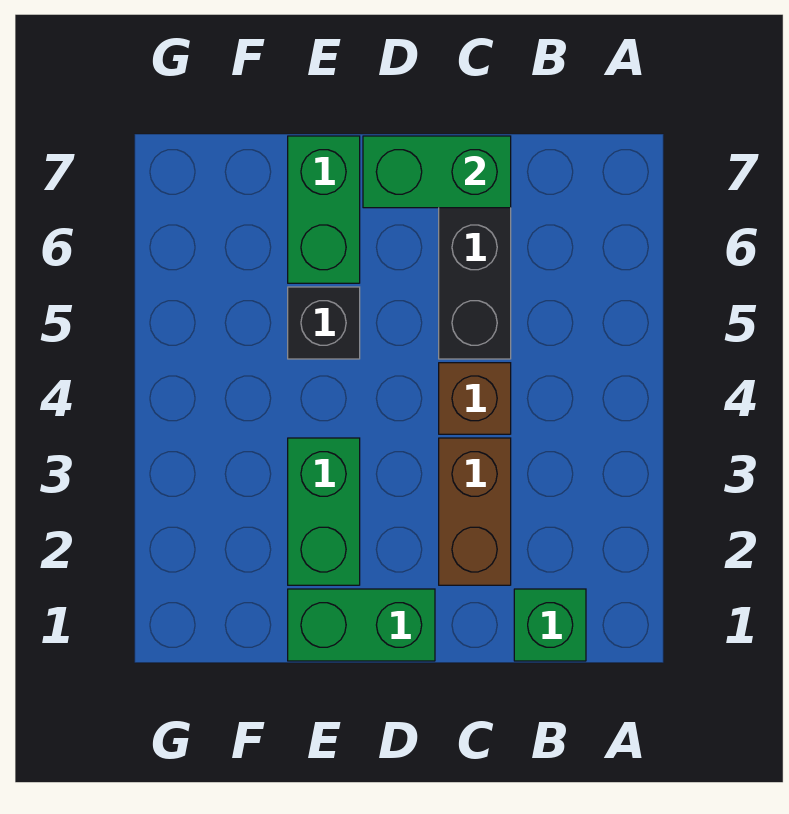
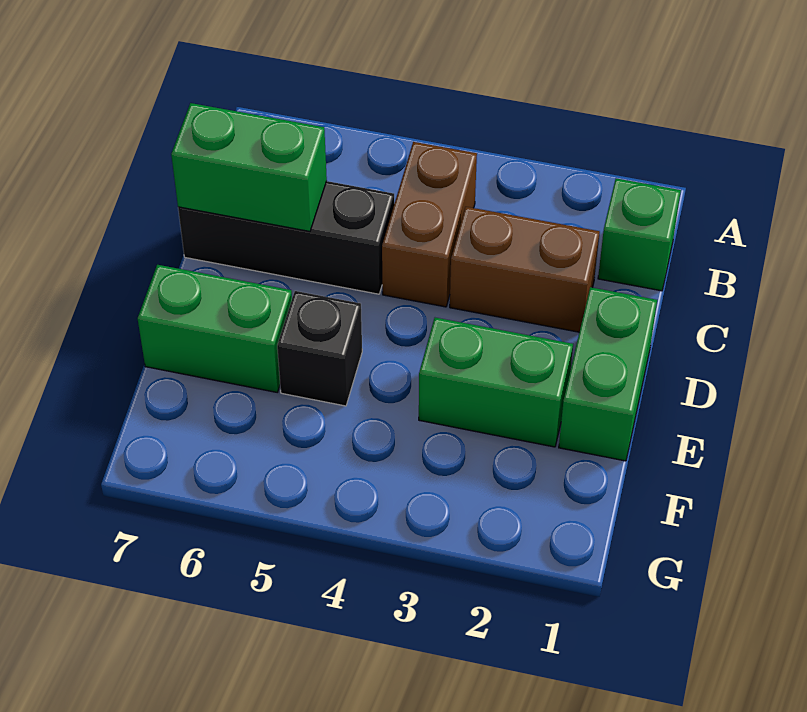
brown 1x1 brick [439,363,511,434] -> brown 1x2 brick [382,142,477,307]
green 1x2 brick [363,136,511,208] -> green 1x2 brick turned to [171,103,327,231]

